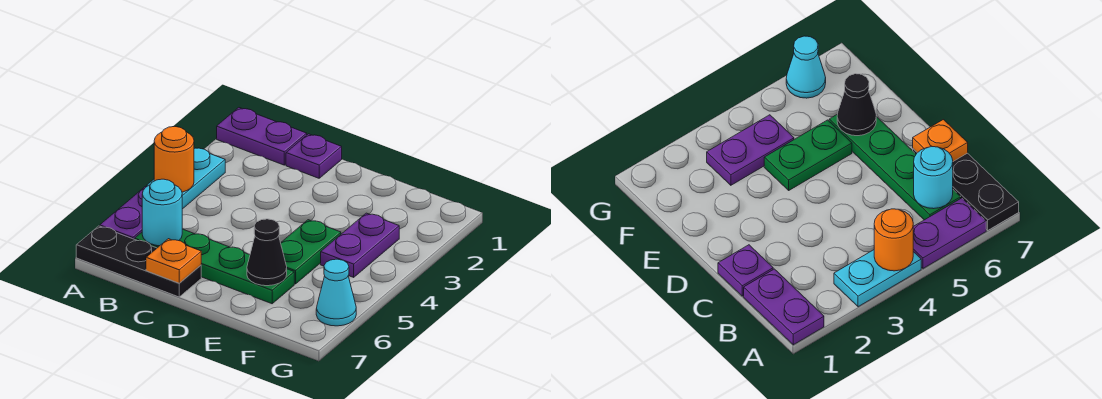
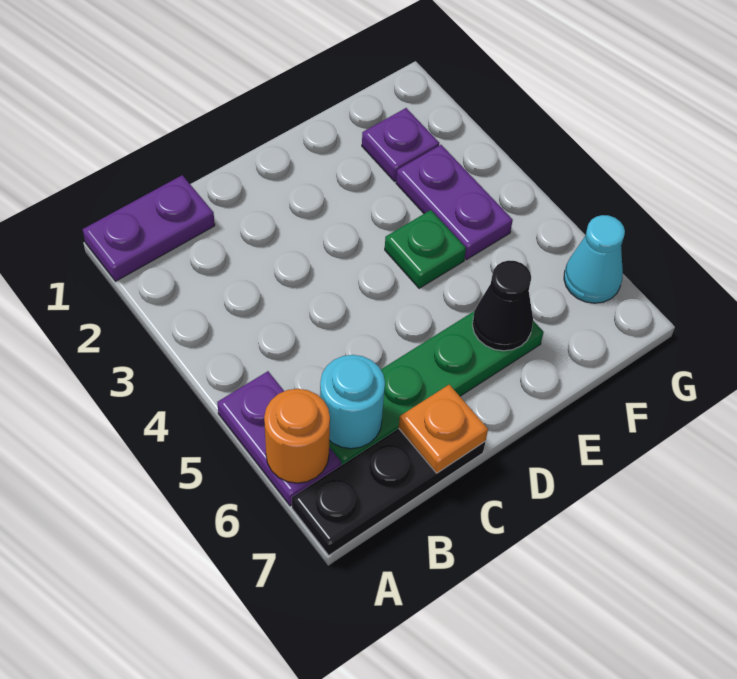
cyan 1x2 plate [147,148,225,209] -> none
orange 1x1 round brick [154,127,194,192] -> orange 1x1 round brick moved to [264,389,330,483]
purple 1x1 plate [286,134,342,178] -> purple 1x1 plate moved to [362,108,439,181]
green 1x2 plate [281,220,341,284] -> green 1x1 plate [385,210,466,288]

